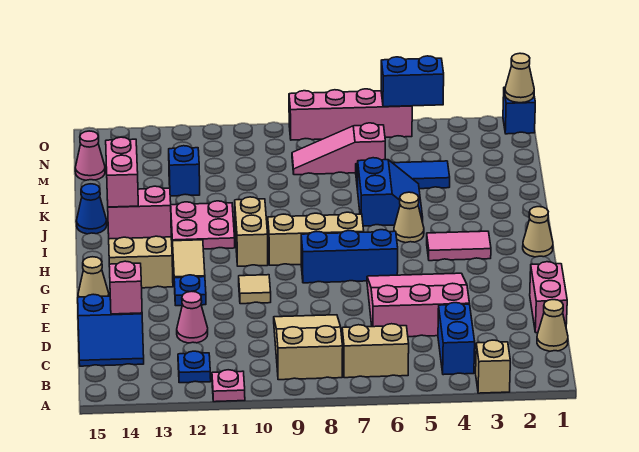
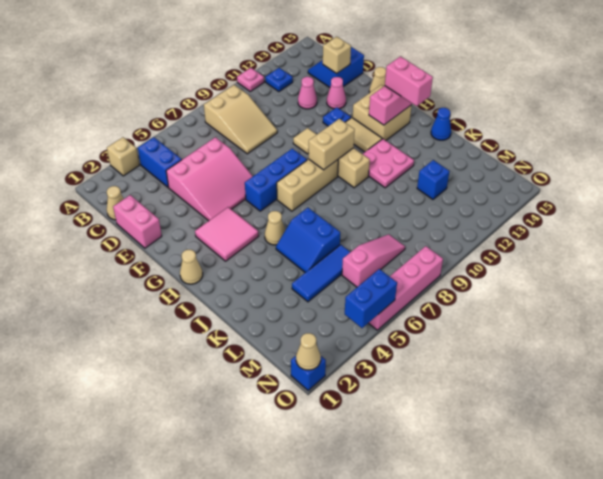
tan 1x2 brick [342,324,409,378] -> tan 1x2 brick moved to [309,119,355,170]
pink 1x1 brick [109,261,142,314] -> tan 1x1 brick [323,37,351,74]
pink 1x2 tile [427,231,491,261] -> pink 2x2 tile [195,207,259,261]
pink 1x1 cone [75,131,105,180] -> pink 1x1 cone moved to [327,77,346,109]

